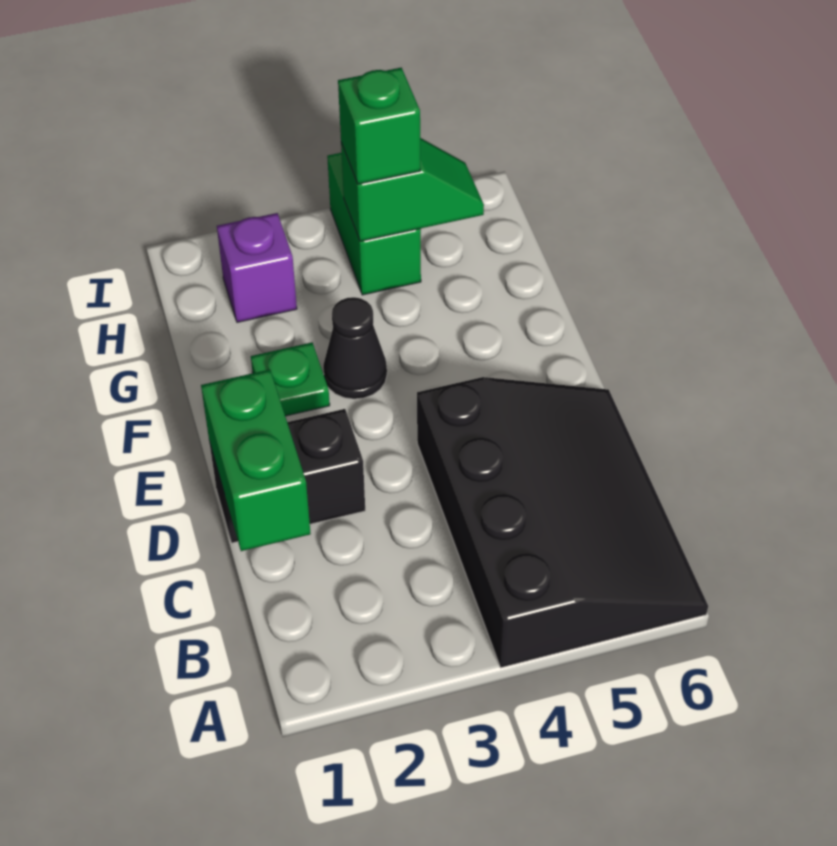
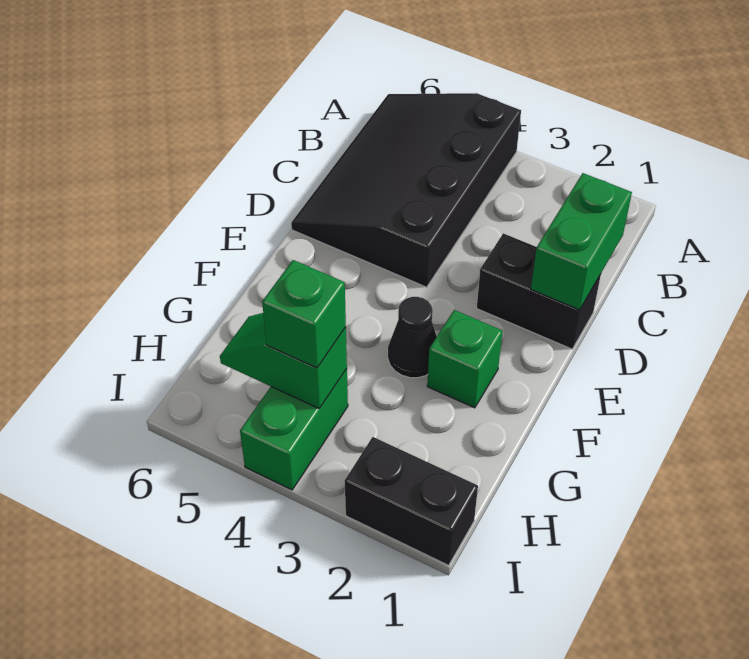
green 1x1 plate [251,342,330,416] -> green 1x1 brick [427,310,503,408]
purple 1x1 brick [217,213,297,322] -> none
none -> black 1x2 brick [345,437,478,565]

